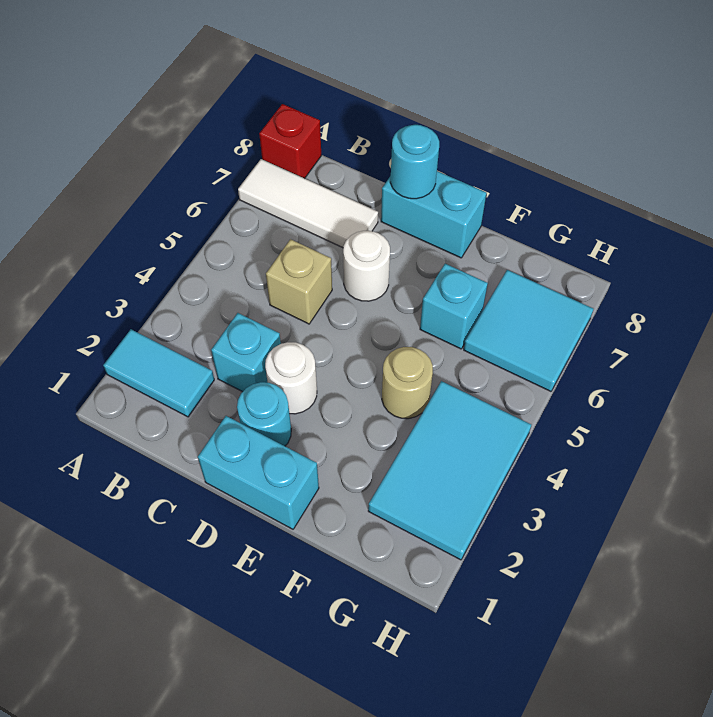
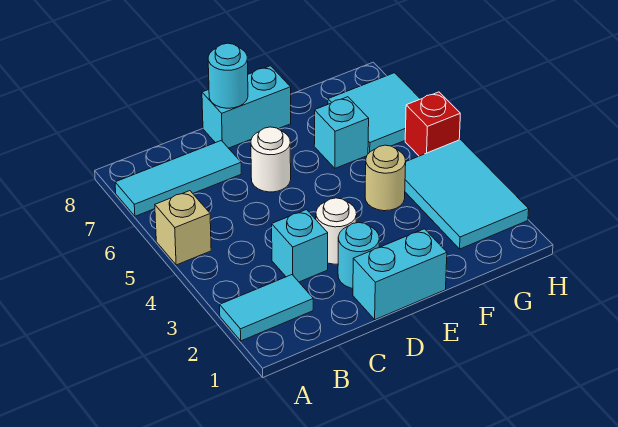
white 1x3 tile [238,159,378,248] -> cyan 1x3 tile [115,140,241,216]
red 1x1 brick [259,104,321,179] -> red 1x1 brick moved to [405,92,460,156]
tan 1x1 brick [266,239,332,324] -> tan 1x1 brick moved to [155,191,211,265]

